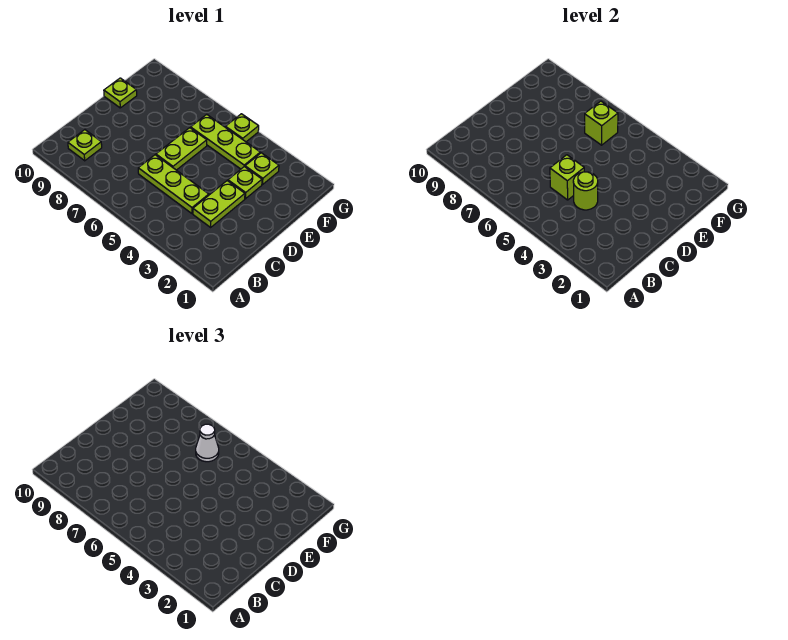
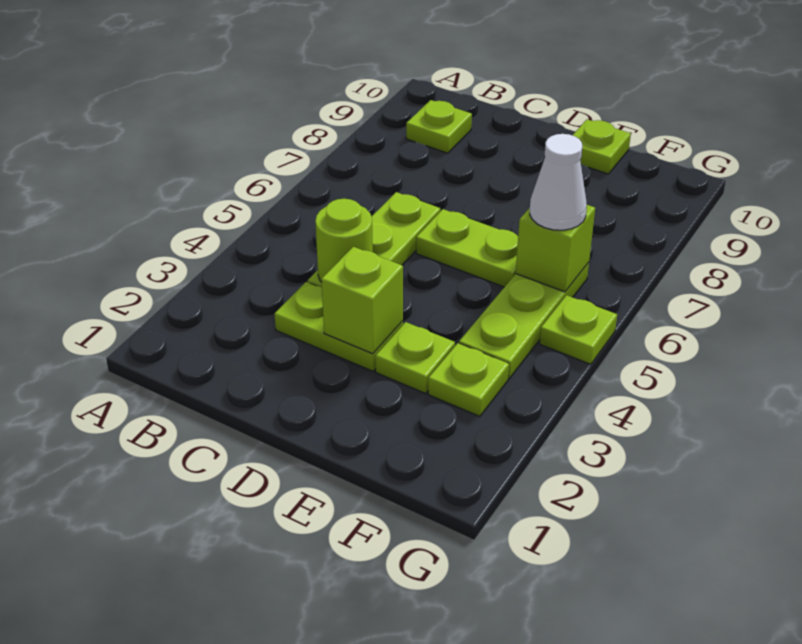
lime 1x1 brick [550,155,584,200] -> lime 1x1 brick moved to [321,247,403,354]

